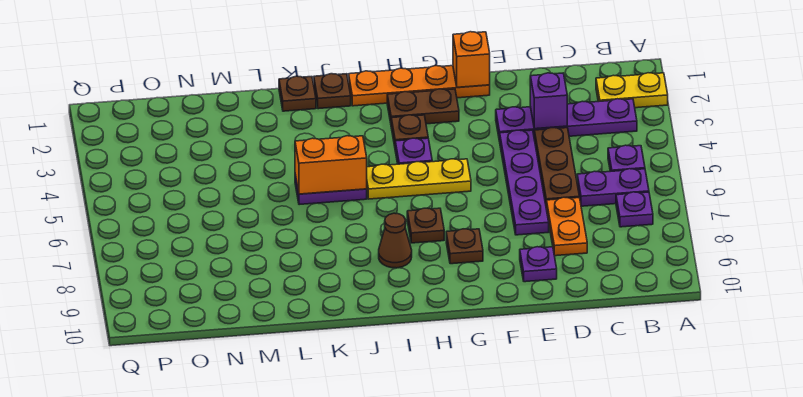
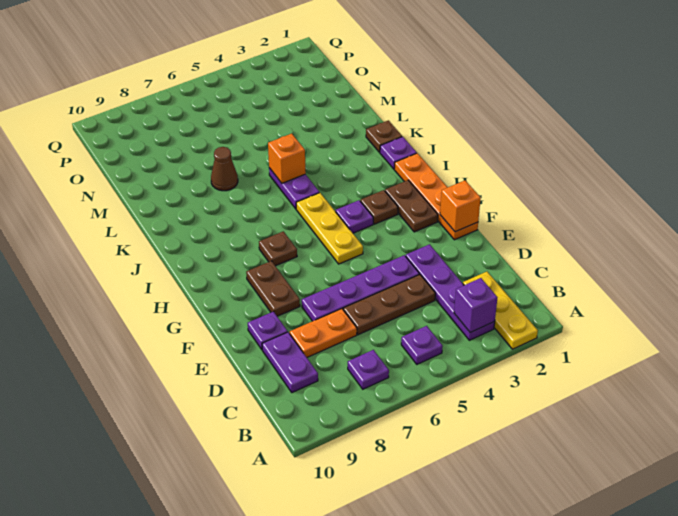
yellow 1x2 plate [596,73,668,108] -> yellow 1x3 plate [463,272,538,349]
purple 1x2 plate [577,169,649,206] -> purple 1x2 plate moved to [262,332,318,393]
purple 1x1 brick [530,73,567,129] -> purple 1x1 brick moved to [454,278,497,332]
brown 1x1 plate [446,229,483,264] -> brown 1x2 plate [246,261,300,316]
brown 1x1 cone [379,213,412,268] -> brown 1x1 cone moved to [211,147,238,191]
brown 1x1 plate [314,74,351,109] -> purple 1x1 plate [380,137,417,169]
orange 1x2 brick [295,136,367,194] -> orange 1x1 brick [268,134,306,183]

